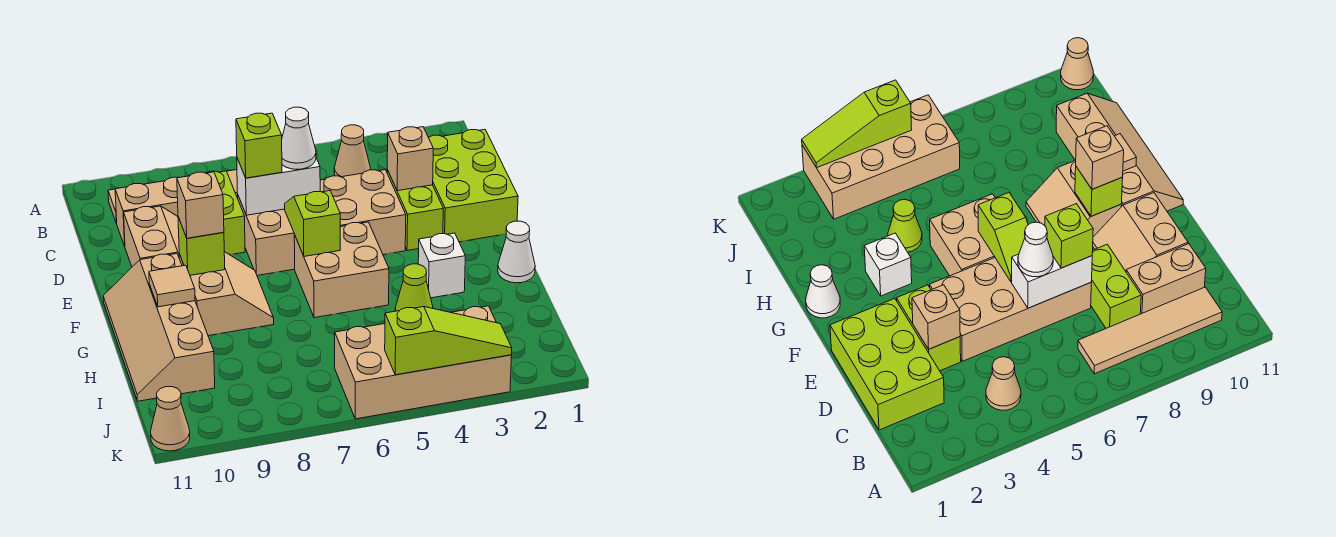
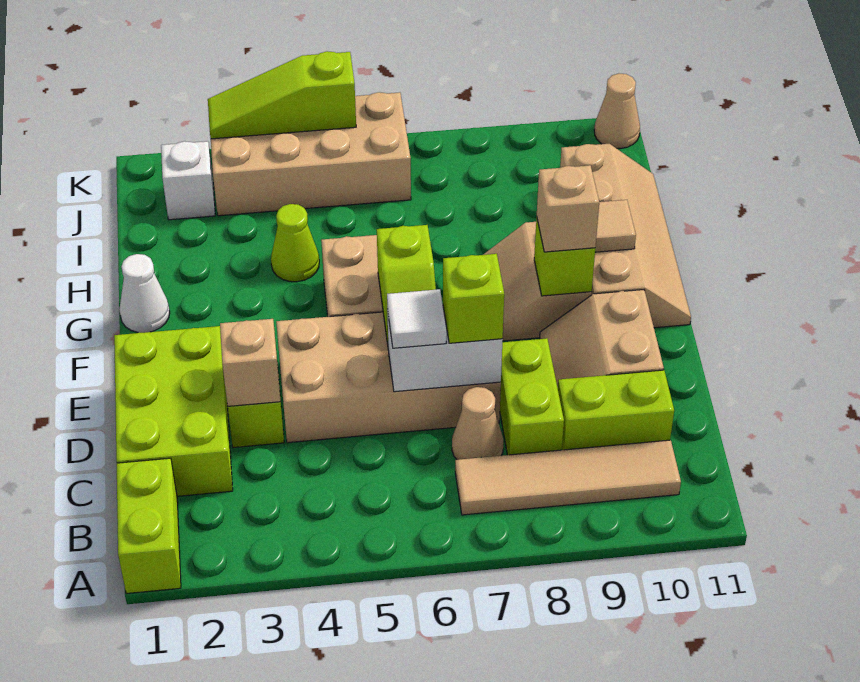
none -> lime 1x2 brick [117,458,181,594]
tan 1x1 cone [334,125,370,177] -> tan 1x1 cone moved to [452,387,503,460]
tan 1x2 brick [115,177,178,246] -> lime 1x2 brick [558,370,674,450]
white 1x1 cone [282,107,316,169] -> white 1x1 tile [387,289,447,348]
white 1x1 brick [418,233,465,298] -> white 1x1 brick moved to [161,141,215,220]

